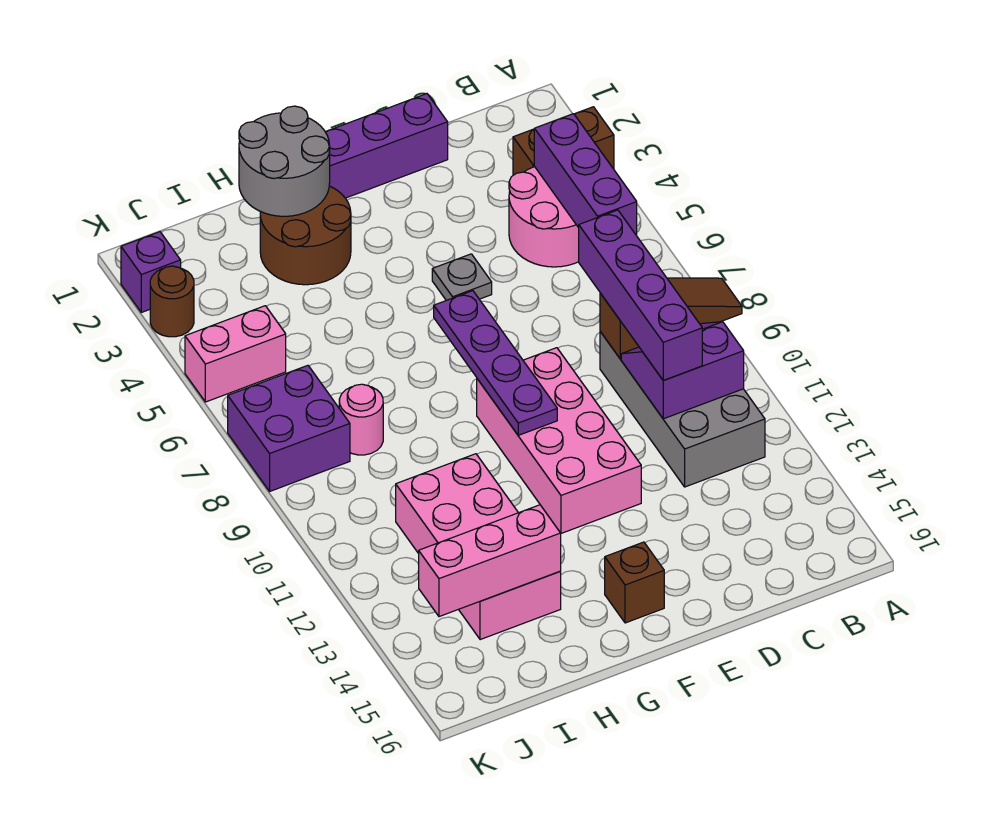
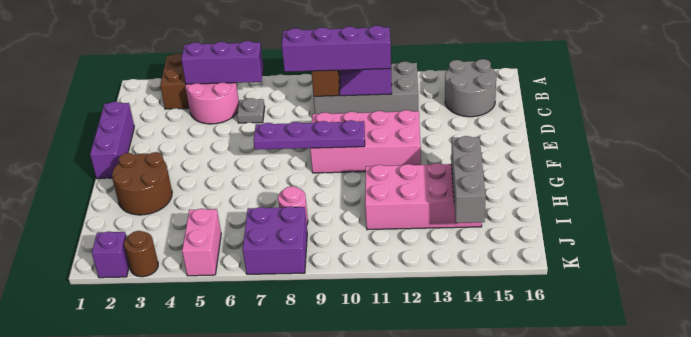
grey 1x1 plate [432,254,492,300] -> grey 1x1 plate moved to [237,98,265,123]
brown 1x1 brick [605,542,664,623] -> none
grey 2x2 round brick [239,106,330,216] -> grey 2x2 round brick moved to [445,59,496,117]
pink 1x3 brick [419,505,561,617] -> grey 1x3 brick [451,136,486,223]

